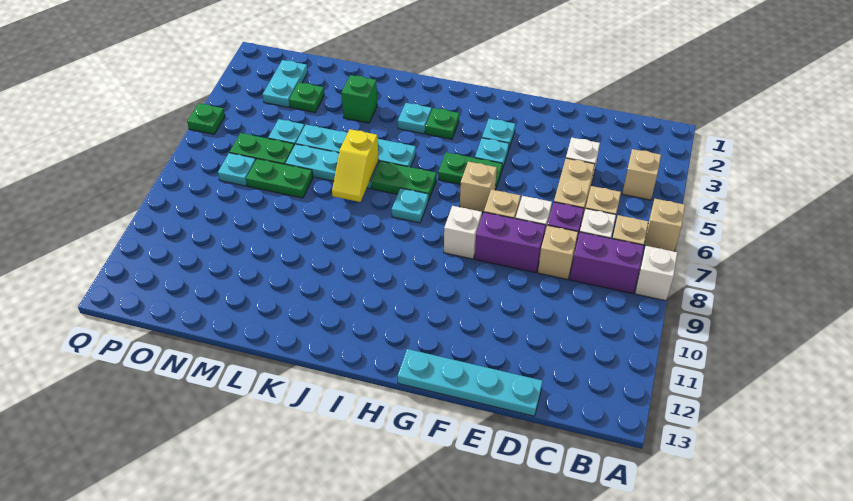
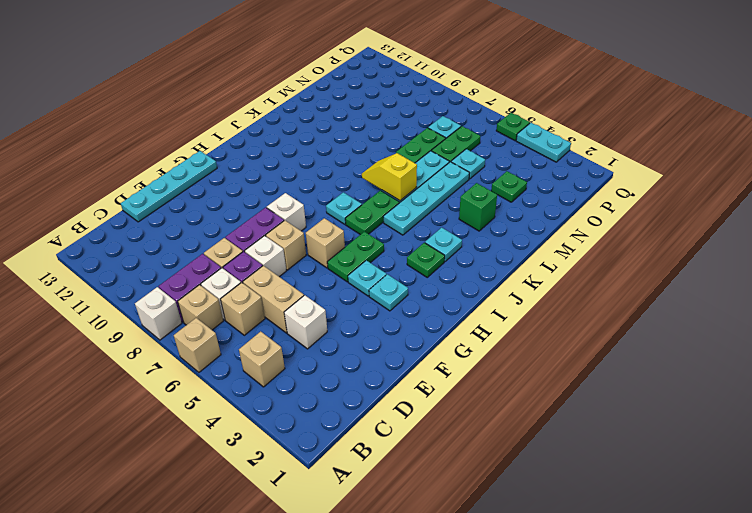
cyan 1x2 plate [263,60,308,107] -> cyan 1x2 plate moved to [516,123,571,162]

